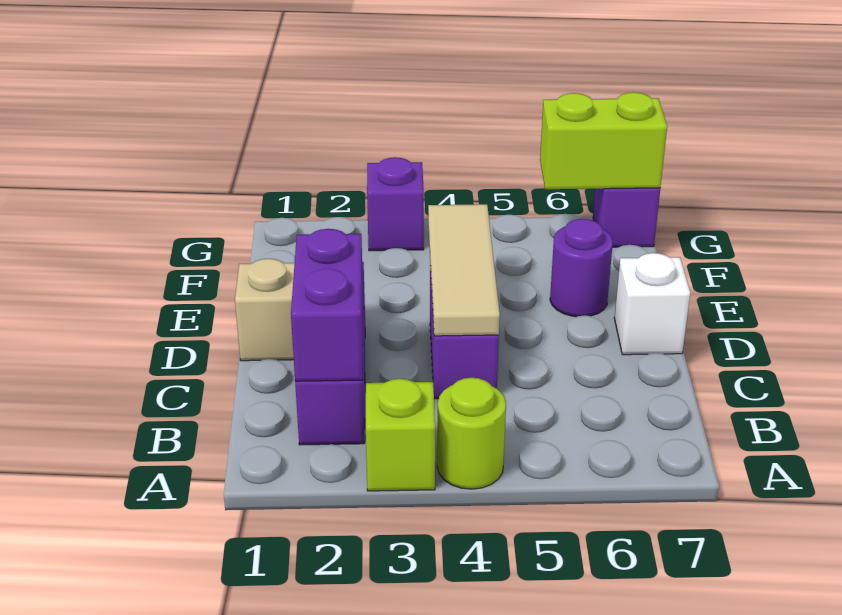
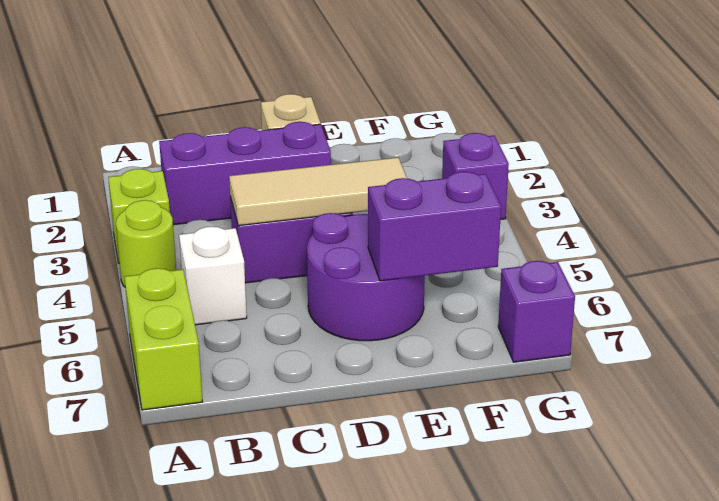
purple 1x2 brick [291,229,363,381] -> purple 1x2 brick moved to [368,172,501,281]
white 1x1 brick [614,253,690,355] -> white 1x1 brick moved to [179,227,247,325]
purple 1x1 round brick [550,219,613,317] -> purple 2x2 round brick [307,213,425,341]
lime 1x2 brick [540,92,667,189] -> lime 1x2 brick moved to [125,268,202,410]

